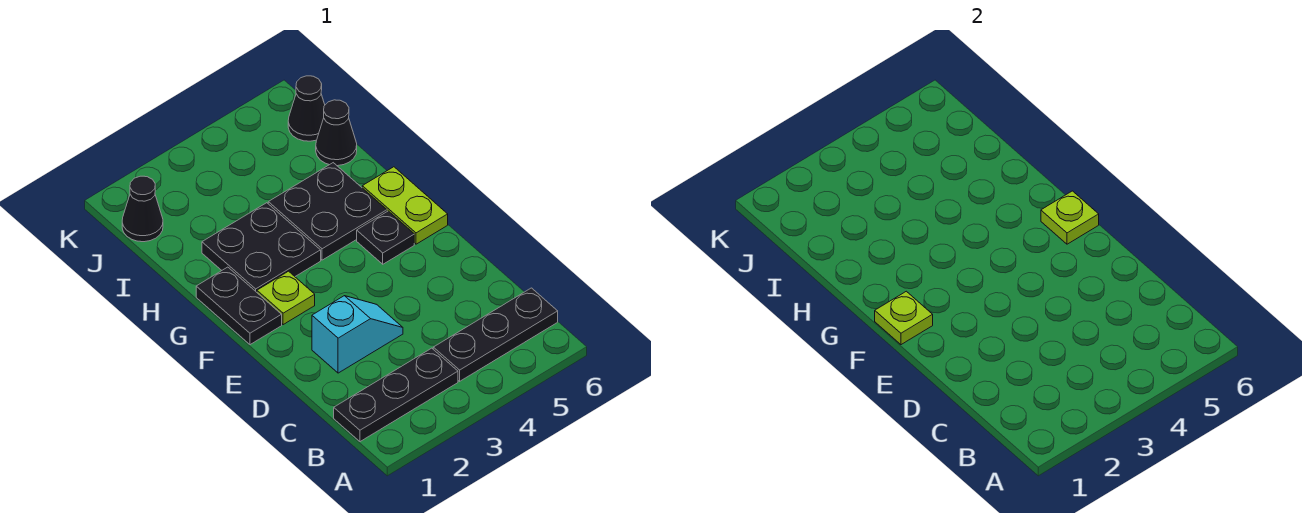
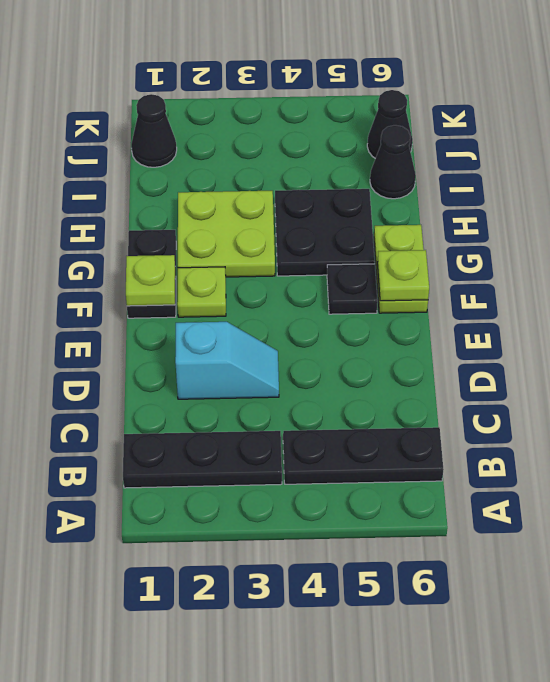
black 2x2 plate [202,203,321,292] -> lime 2x2 plate [178,191,275,277]

